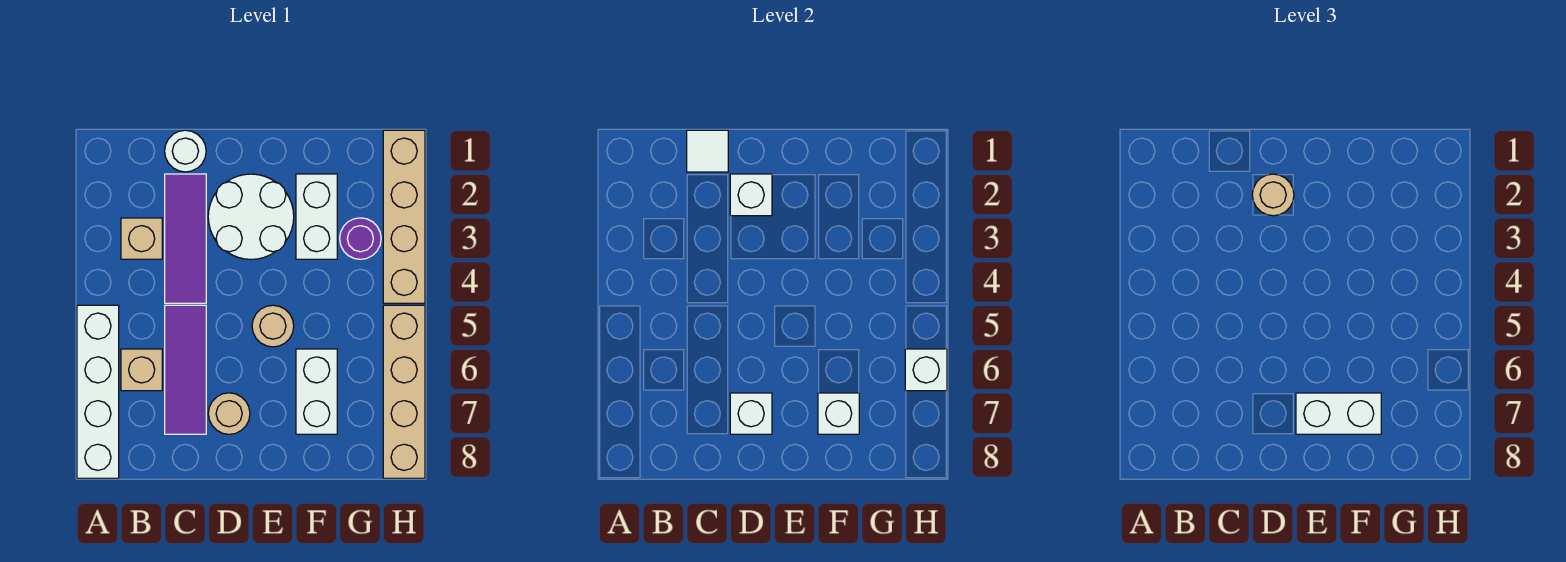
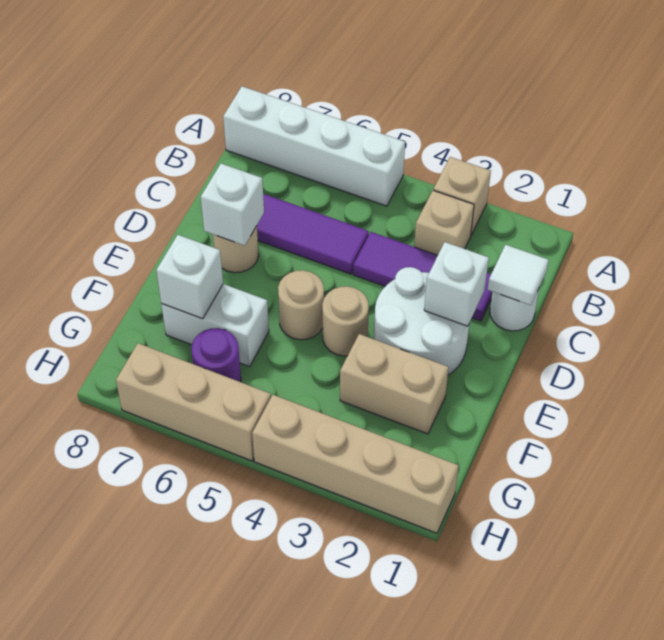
tan 1x1 brick [121,349,162,391] -> tan 1x1 brick moved to [433,157,491,235]
tan 1x1 round brick [1252,174,1294,216] -> tan 1x1 round brick moved to [322,286,369,356]
white 1x2 brick [1296,393,1381,434] -> none
white 1x2 brick [296,174,337,259] -> tan 1x2 brick [340,334,449,434]
purple 1x1 round brick [340,218,381,259] -> purple 1x1 round brick moved to [192,328,241,382]
tan 1x4 brick [383,305,425,478] -> tan 1x3 brick [116,343,271,461]
white 1x1 brick [905,349,947,391] -> none

